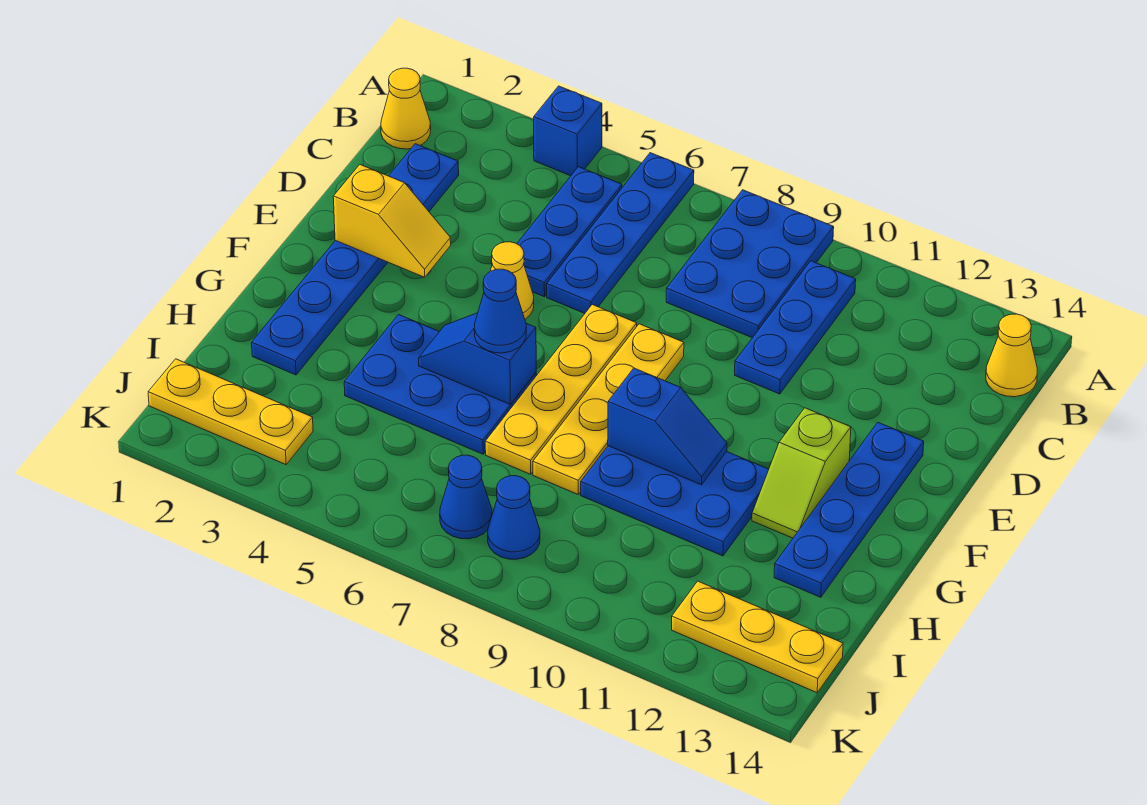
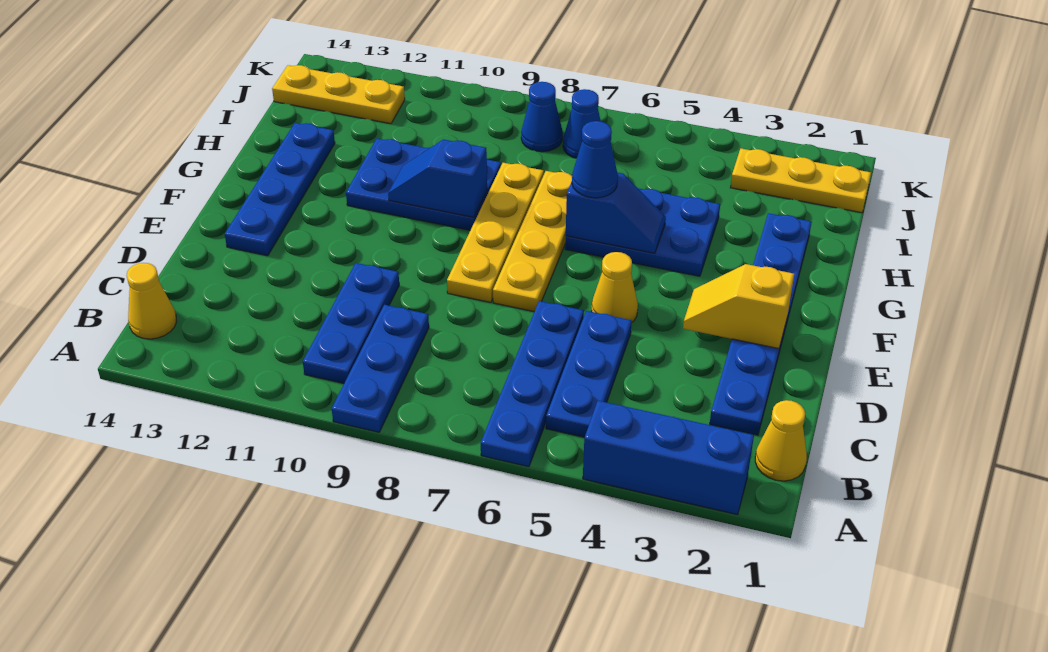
blue 1x1 brick [534,86,602,176] -> blue 1x3 brick [583,401,754,515]
blue 2x3 plate [666,190,834,338] -> blue 1x3 plate [332,305,429,432]
lime 1x2 slope [752,408,851,538] -> none

